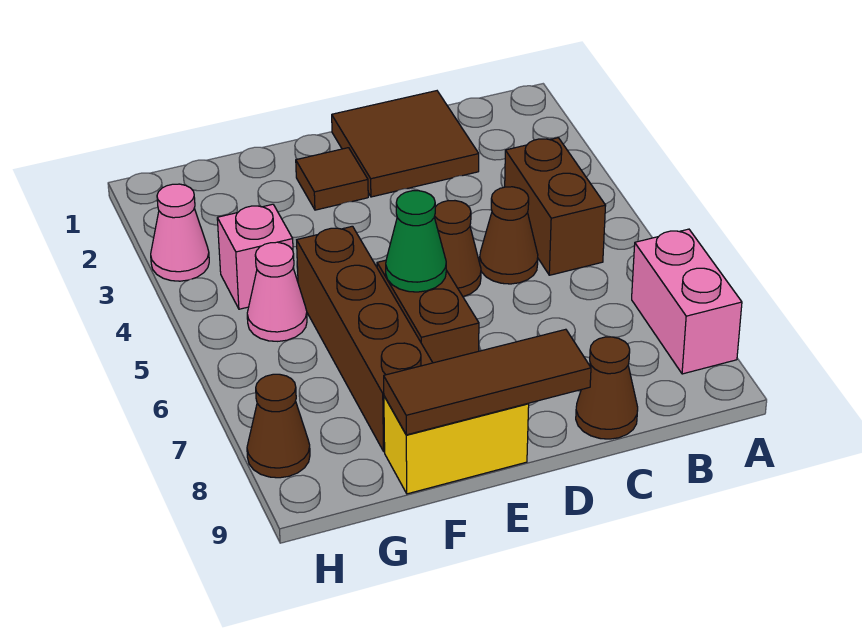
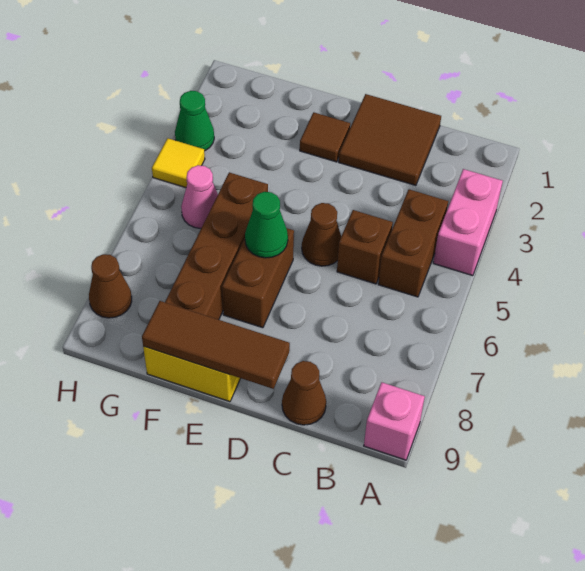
pink 1x2 brick [632,229,742,374] -> pink 1x2 brick moved to [433,169,503,276]
brown 1x1 cone [480,187,538,284] -> brown 1x1 brick [337,210,393,284]
pink 1x1 brick [217,204,294,309] -> pink 1x1 brick moved to [364,382,425,460]
pink 1x1 cone [151,184,209,281] -> green 1x1 cone [175,91,214,151]
none -> yellow 1x1 tile [152,138,205,188]

